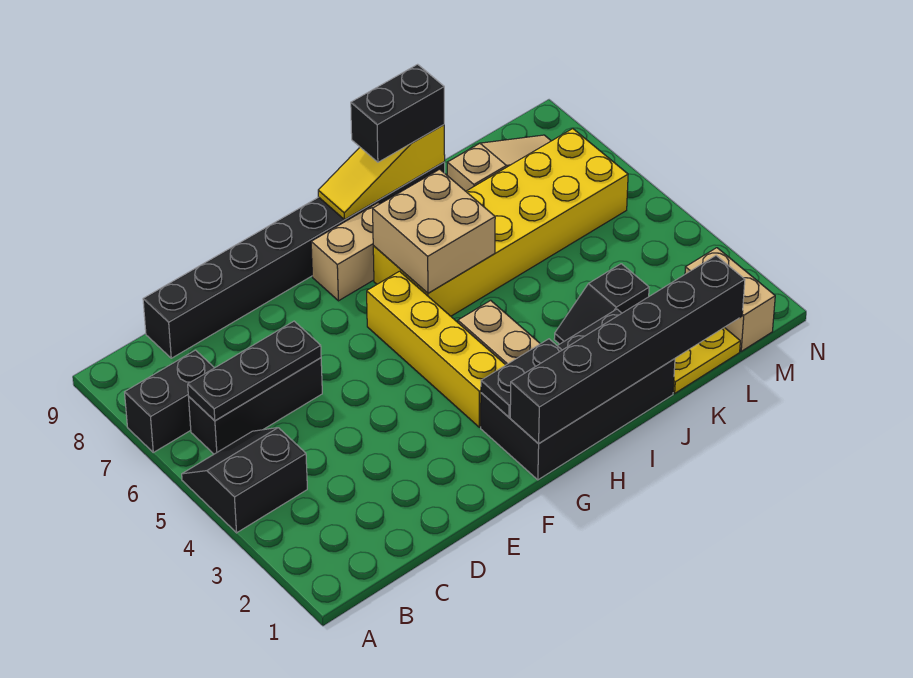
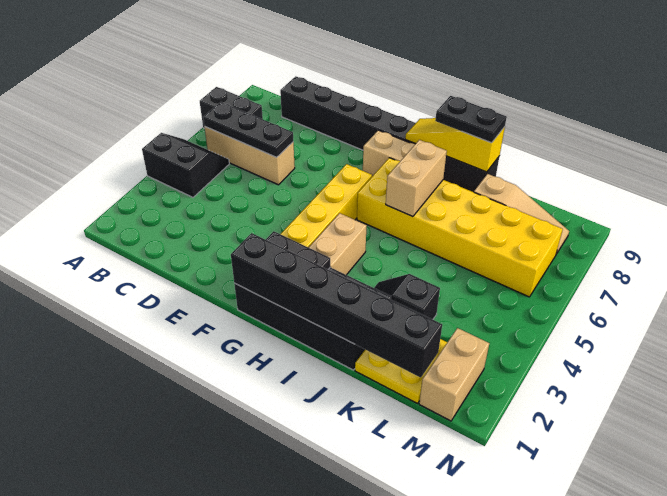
black 1x3 brick [189,358,322,454] -> tan 1x3 brick [204,127,295,185]
tan 2x2 brick [373,169,495,293] -> tan 1x2 brick [386,140,447,217]
black 1x2 brick [351,64,444,162] -> black 1x2 plate [435,96,507,143]

